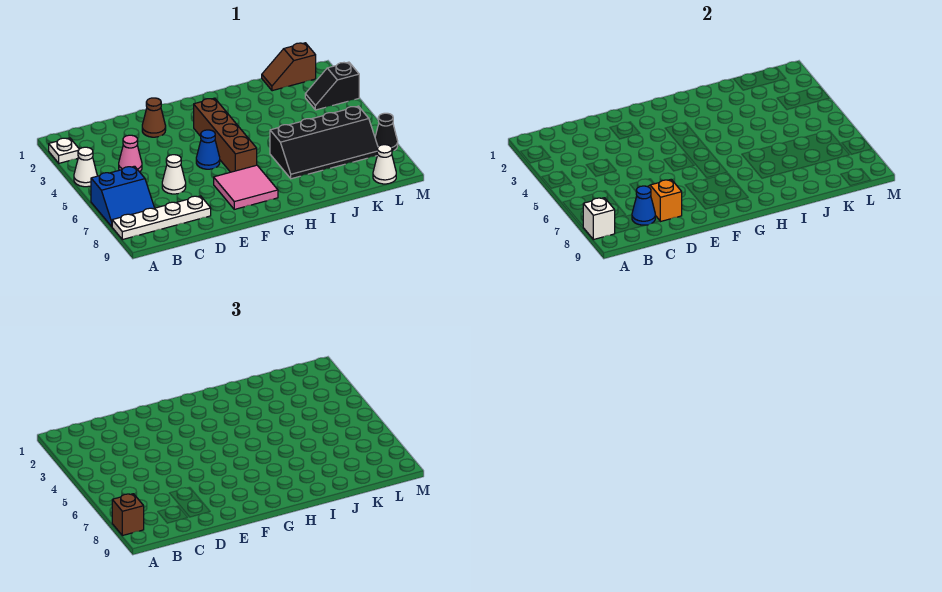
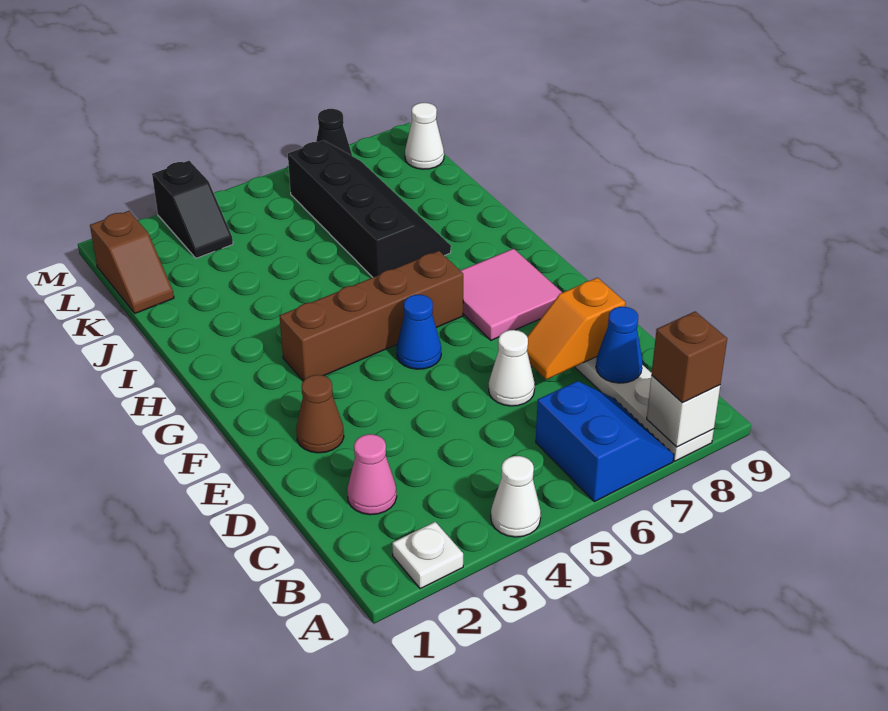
pink 1x1 cone [119,135,142,172] -> pink 1x1 cone moved to [347,434,397,515]

